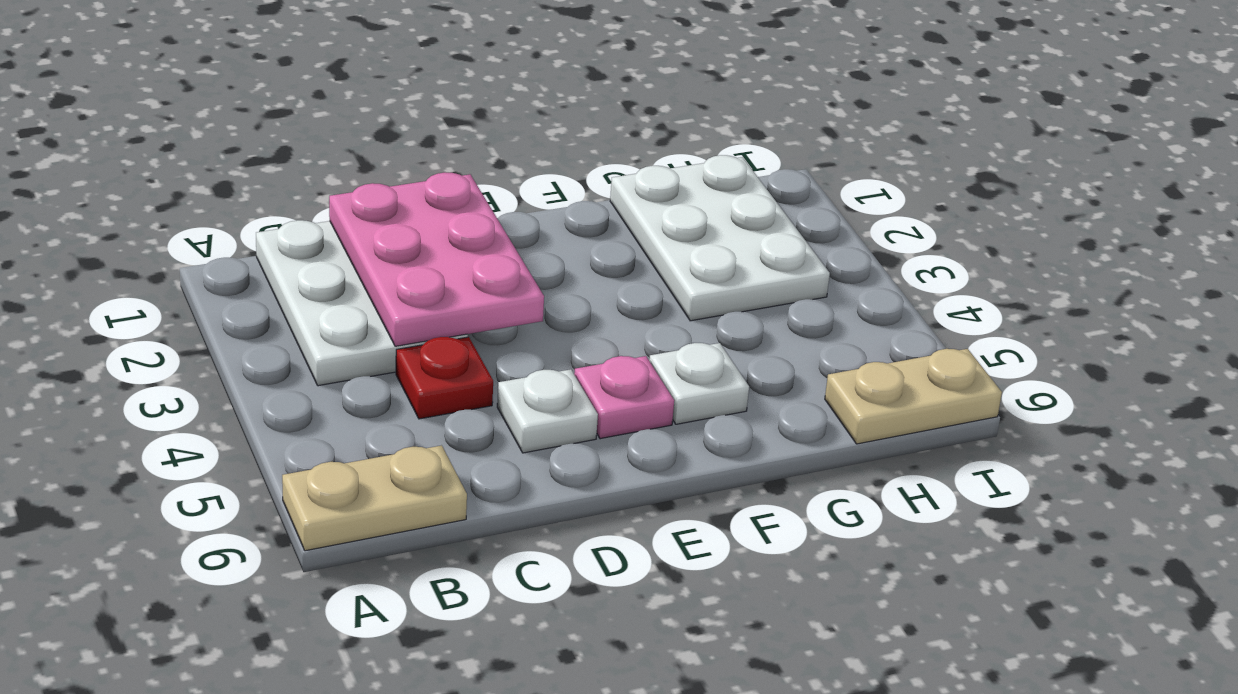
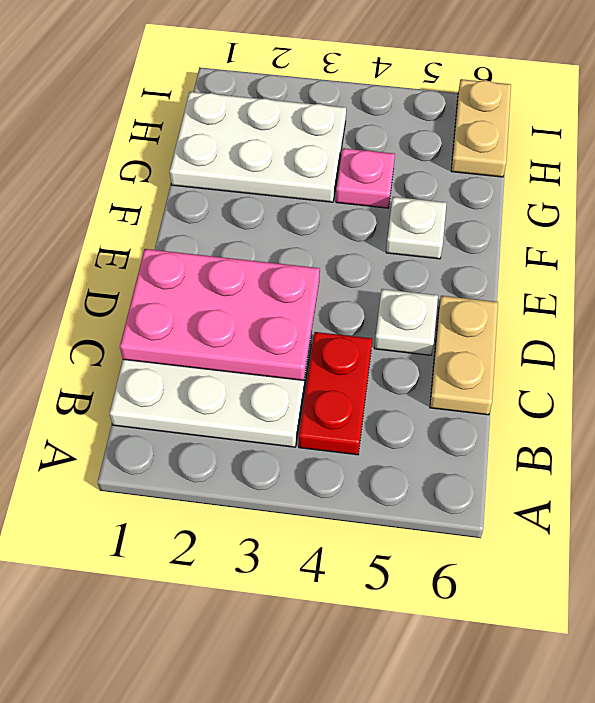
tan 1x2 plate [282,445,467,551] -> tan 1x2 plate moved to [430,296,498,415]
red 1x1 plate [396,337,493,419] -> red 1x2 plate [299,332,372,455]
pink 1x1 plate [574,356,674,439] -> pink 1x1 plate moved to [336,148,395,208]

